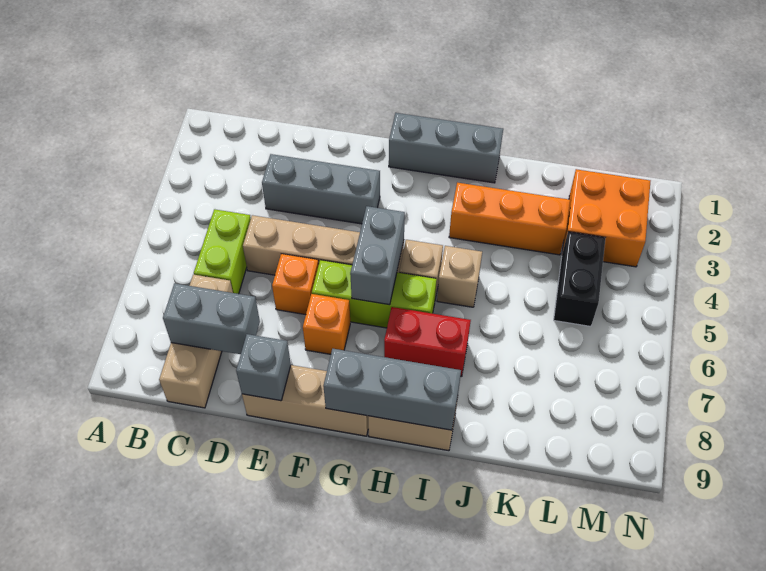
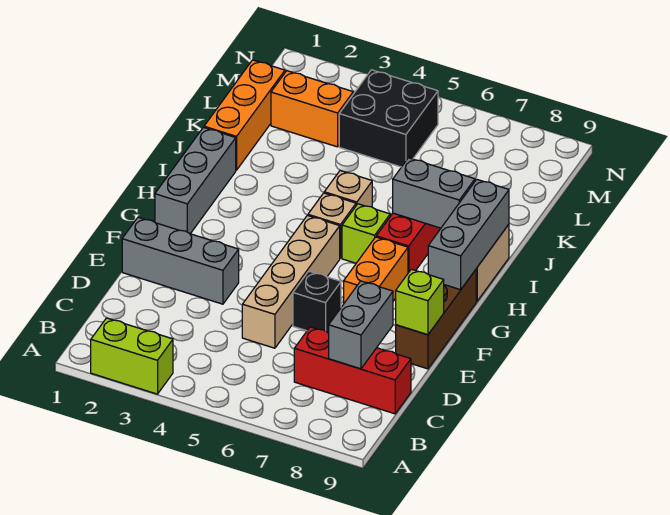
lime 1x2 brick [194,209,251,294] -> lime 1x2 brick moved to [91,318,173,394]
tan 1x3 brick [159,275,233,408] -> red 1x3 brick [294,327,411,414]
grey 1x3 brick [262,154,380,224] -> grey 1x3 brick turned to [122,217,239,304]
orange 1x1 brick [272,254,319,315] -> black 1x1 brick [293,271,341,333]
tan 1x3 brick [242,365,368,436] -> brown 1x3 brick [396,270,476,369]
grey 1x1 brick [236,334,291,401] -> lime 1x1 brick [396,269,444,335]
lime 1x3 brick [312,260,437,328] -> lime 1x1 brick [342,204,390,263]
orange 1x1 brick [303,294,350,354] -> orange 1x2 brick [344,237,408,303]
grey 1x2 brick [350,206,405,305] -> grey 1x2 brick moved to [393,158,475,228]
orange 1x3 brick [449,183,570,255] -> orange 1x3 brick moved to [204,60,285,170]
orange 2x2 brick [562,169,650,267] -> orange 1x2 brick [271,71,353,147]
black 1x2 brick [554,232,605,326] -> black 2x2 brick [339,70,438,167]

